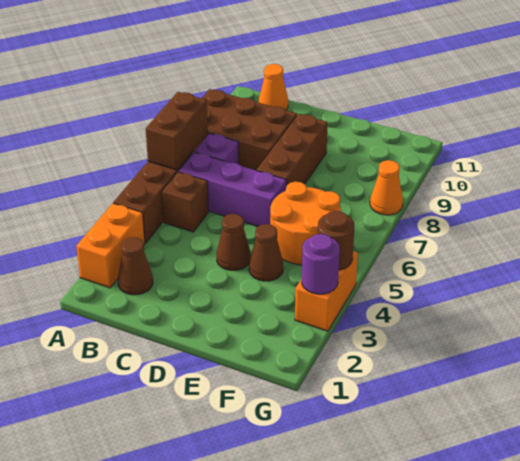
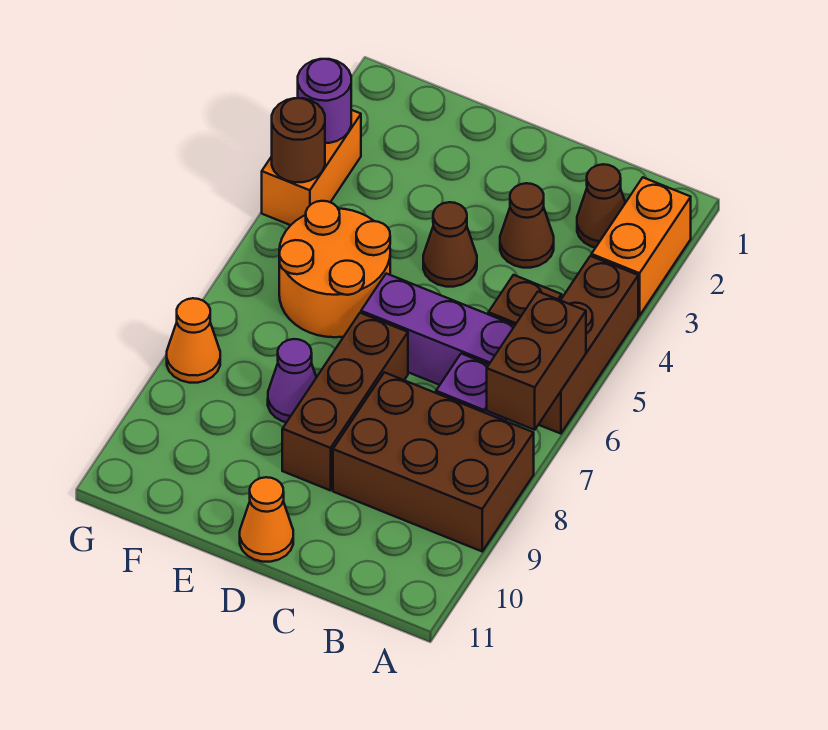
orange 1x1 cone [259,64,288,110] -> orange 1x1 cone moved to [240,477,293,562]
brown 1x1 cone [249,224,283,281] -> brown 1x1 cone moved to [500,183,554,268]
none -> purple 1x1 cone [268,339,316,422]

